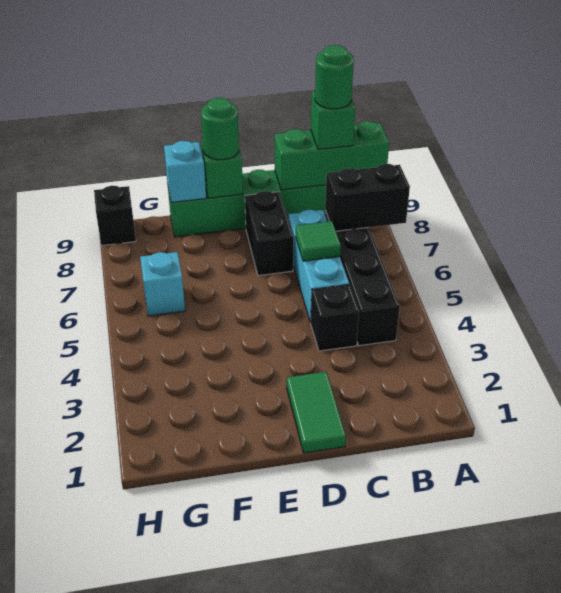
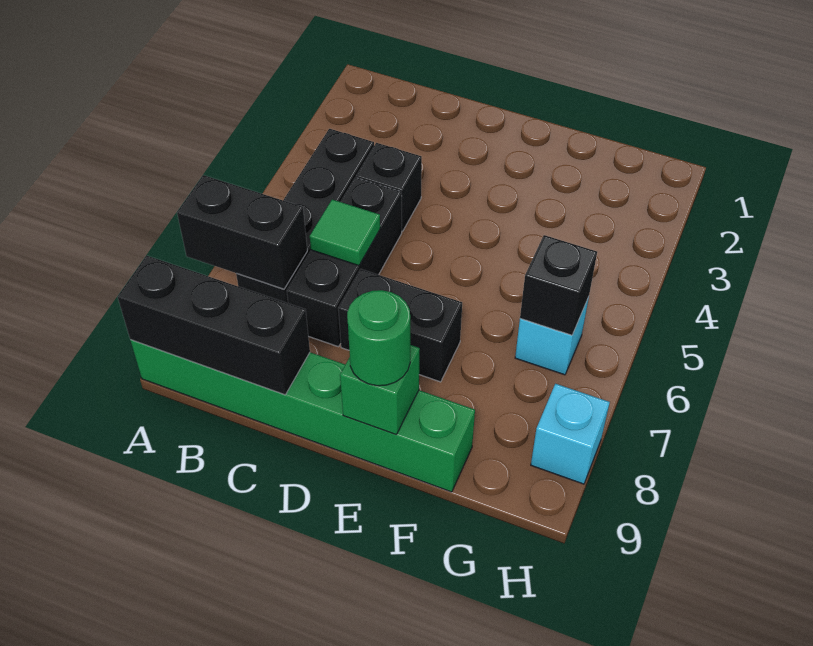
green 1x3 brick [275,121,389,190] -> black 1x3 brick [118,255,310,395]
green 1x1 brick [311,91,355,149] -> none
green 1x1 round brick [315,45,354,109] -> none
cyan 1x3 brick [288,210,349,323] -> black 1x3 brick [287,178,402,347]
green 1x2 tile [287,372,346,453] -> none
black 1x2 brick [245,191,294,276] -> black 1x2 brick turned to [338,269,462,382]
cyan 1x1 brick [164,141,206,202] -> cyan 1x1 brick moved to [531,384,610,484]
black 1x1 brick [94,186,136,246] -> black 1x1 brick moved to [520,235,597,335]

